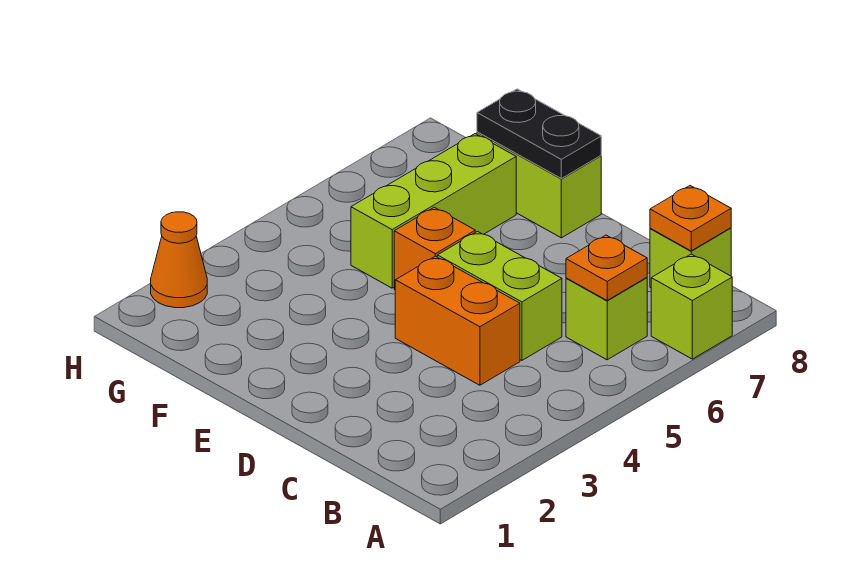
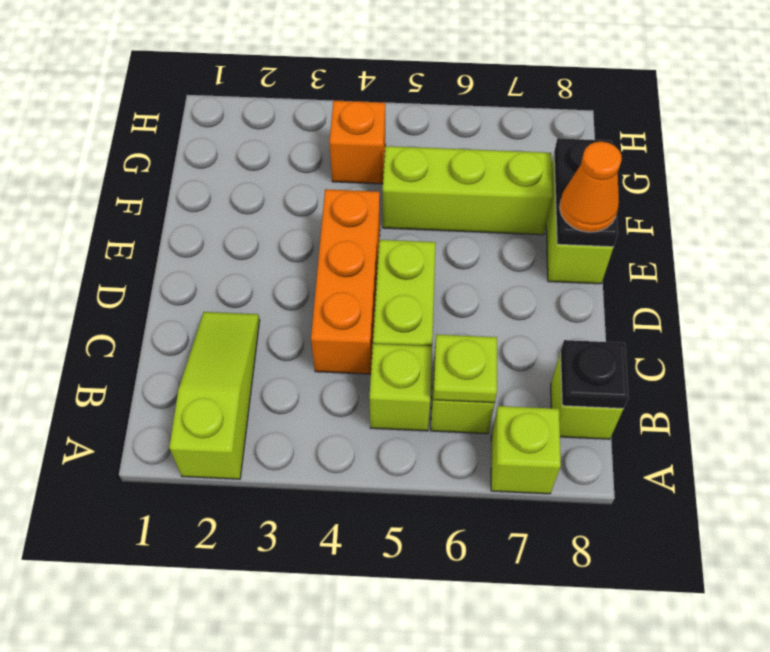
none -> lime 1x3 slope [169,312,260,479]
none -> lime 1x1 brick [369,344,432,431]
orange 1x1 plate [566,235,647,300] -> lime 1x1 plate [434,335,497,403]
orange 1x1 plate [650,186,731,251] -> black 1x1 plate [561,340,629,409]
orange 1x2 brick [395,256,520,385] -> orange 1x3 brick [311,189,380,374]
orange 1x1 brick [394,207,475,290] -> orange 1x1 brick moved to [329,101,385,184]
orange 1x1 cone [151,212,207,308] -> orange 1x1 cone moved to [560,141,622,232]

